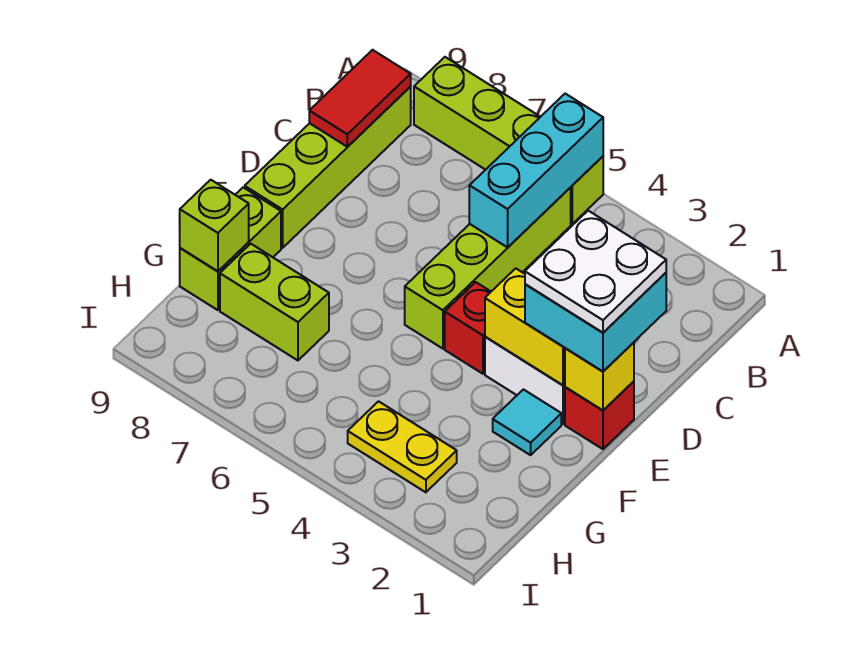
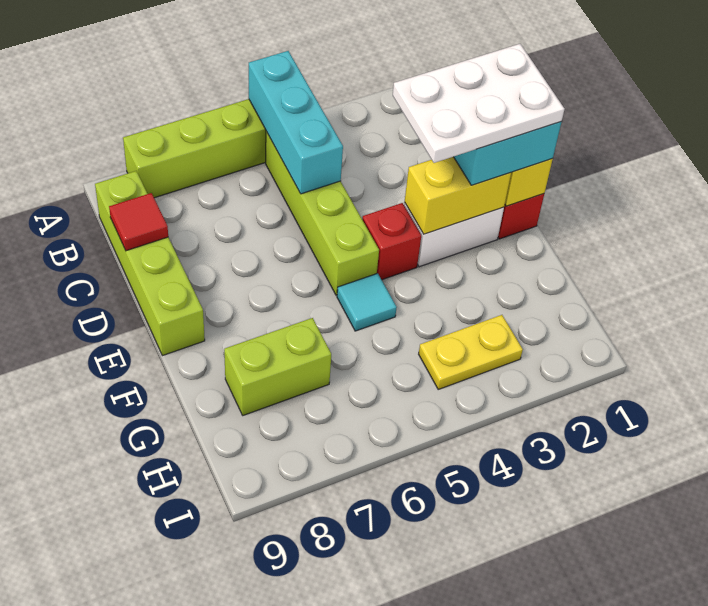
red 1x2 tile [309,50,411,147] -> red 1x1 tile [109,193,168,251]
white 2x2 plate [525,211,666,333] -> white 2x3 plate [393,44,565,163]
cyan 1x1 tile [493,389,561,455] -> cyan 1x1 tile moved to [337,273,397,331]
lime 1x2 brick [180,188,281,310] -> none
lime 1x1 brick [180,180,249,271] -> none

